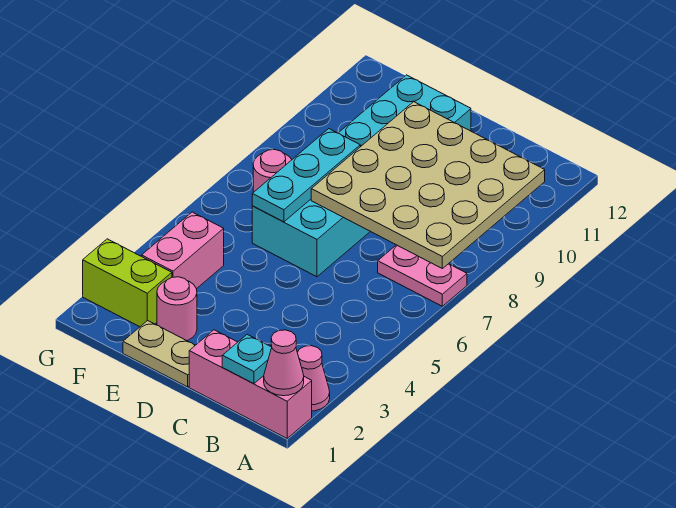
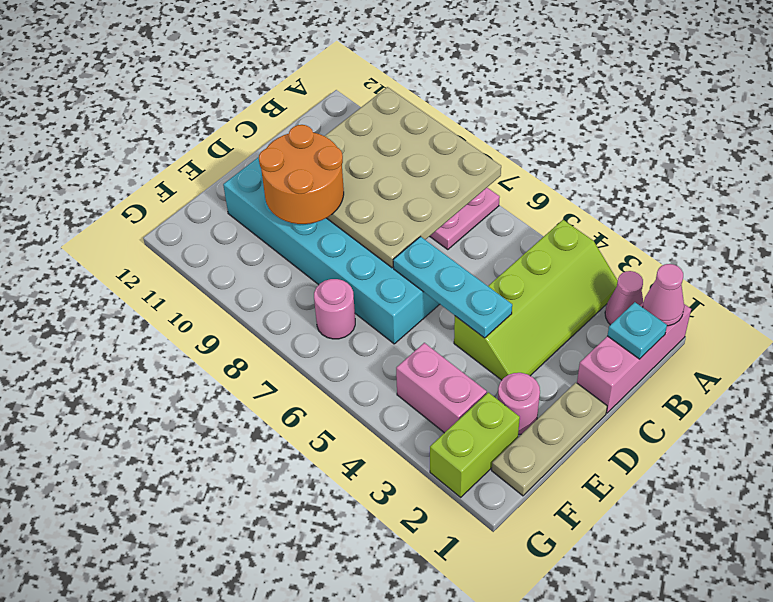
none -> lime 2x4 slope [454,220,618,380]
tan 1x2 plate [123,321,195,387] -> tan 1x3 plate [492,383,607,496]
none -> orange 2x2 round brick [259,125,344,224]
cyan 1x3 plate [252,129,360,222] -> cyan 1x3 plate moved to [393,237,512,338]

